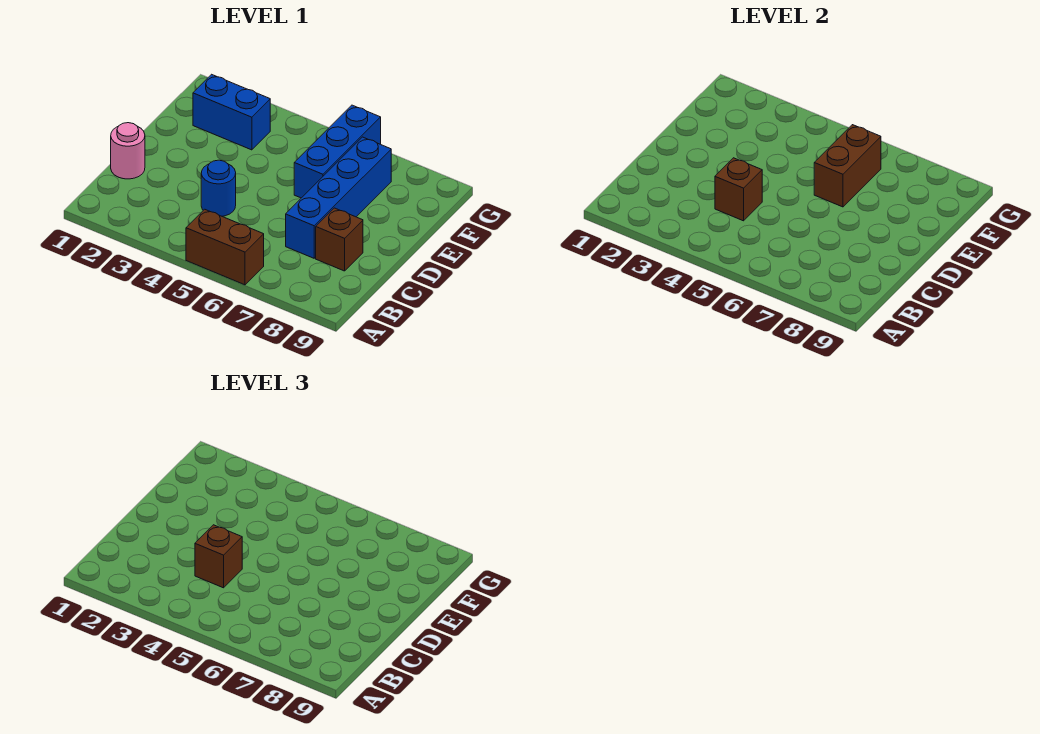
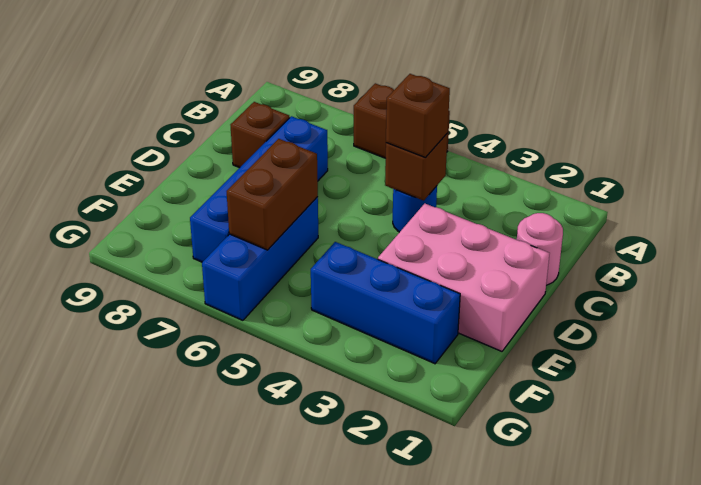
none -> pink 2x3 brick [378,204,550,351]
blue 1x2 brick [193,74,271,150] -> blue 1x3 brick [311,242,460,364]

